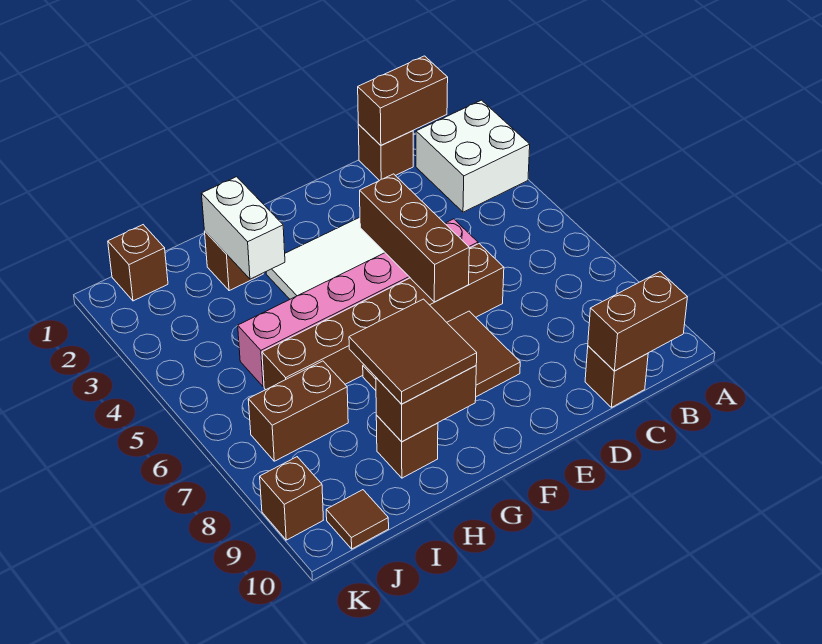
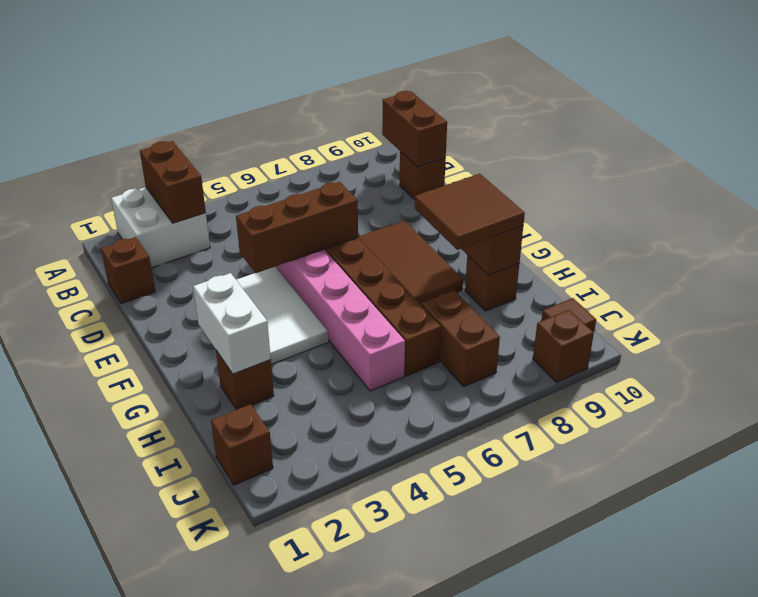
brown 1x2 brick [358,56,448,145] -> brown 1x2 brick moved to [140,141,206,223]
white 1x2 brick [201,177,285,279] -> white 1x2 brick turned to [193,273,271,374]

